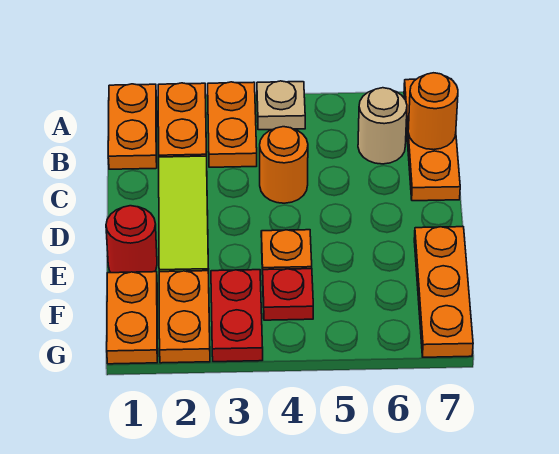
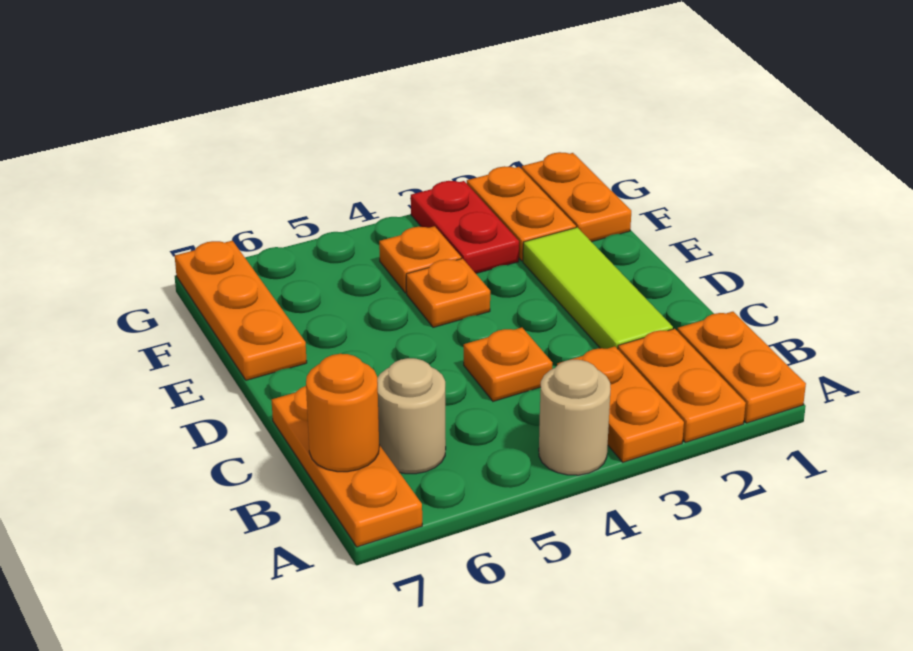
tan 1x1 plate [257,81,305,130] -> tan 1x1 round brick [539,360,610,475]
orange 1x1 round brick [260,127,308,203] -> orange 1x1 plate [464,328,552,401]
red 1x1 round brick [106,206,157,273] -> none
red 1x1 plate [263,269,313,320] -> orange 1x1 plate [379,226,461,293]

